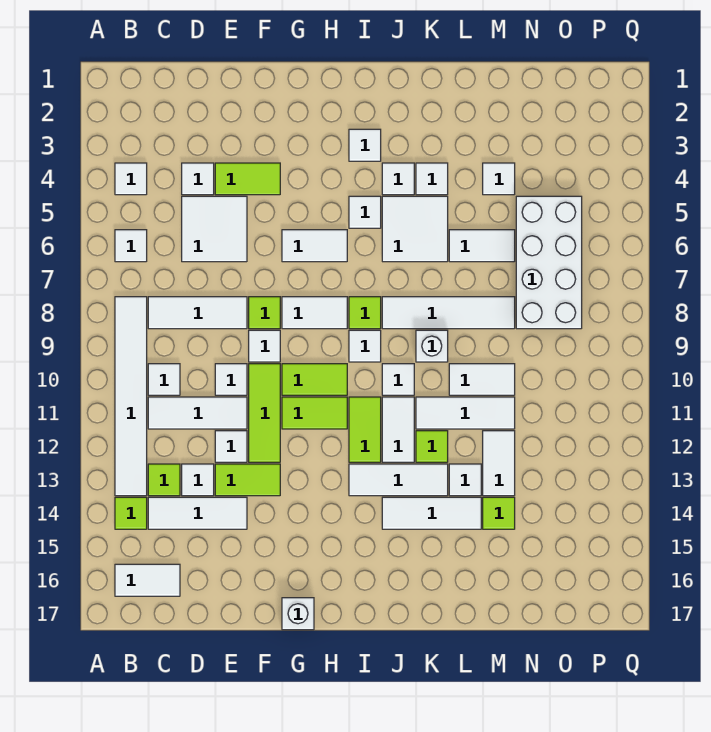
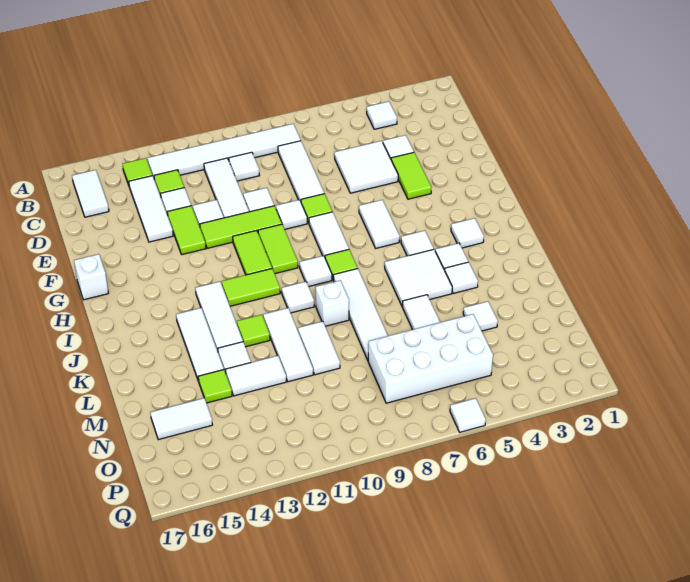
white 1x1 tile [115,230,147,262] -> white 1x1 tile moved to [450,398,486,432]
white 1x2 tile [382,397,414,462] -> white 1x2 tile moved to [150,398,212,440]

